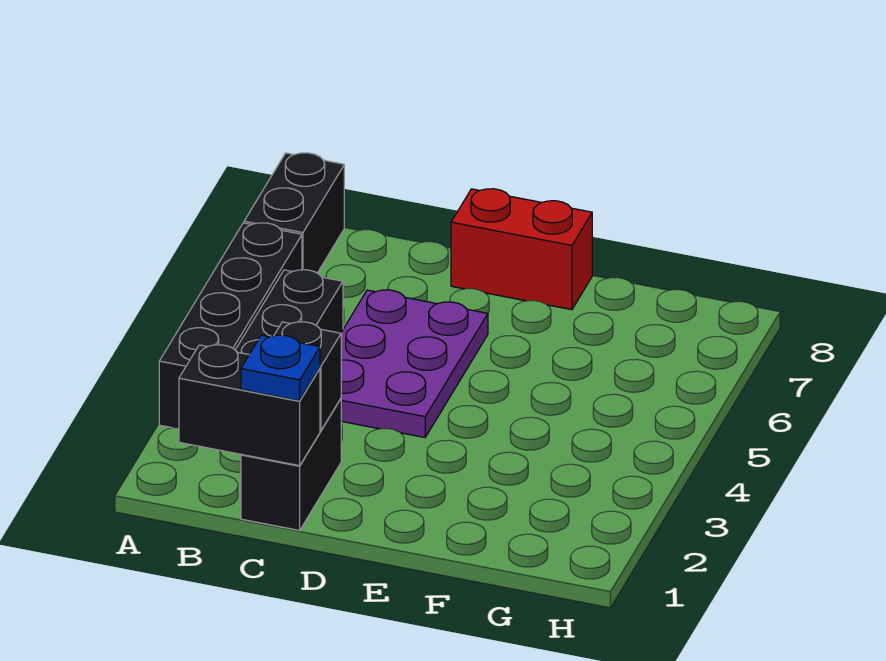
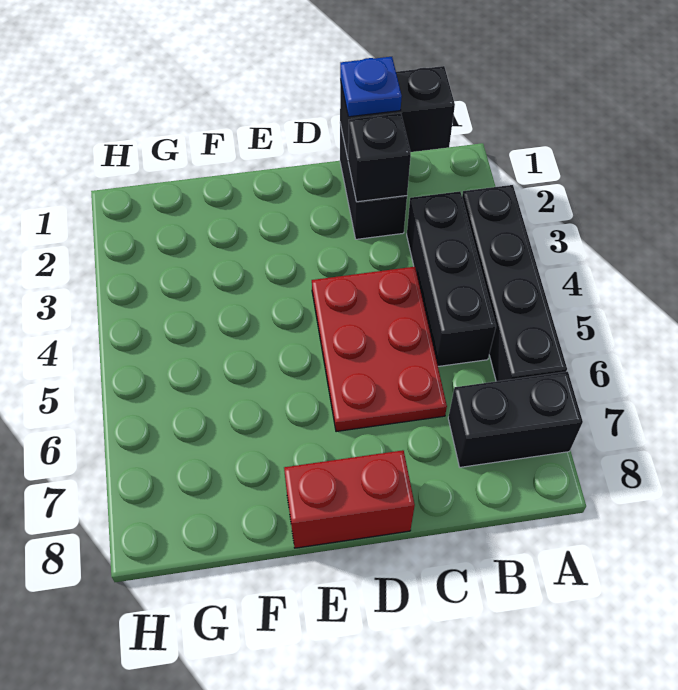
black 1x2 brick [244,153,344,273] -> black 1x2 brick turned to [448,372,583,467]
purple 2x3 plate [341,290,488,437] -> red 2x3 plate [312,267,447,432]

